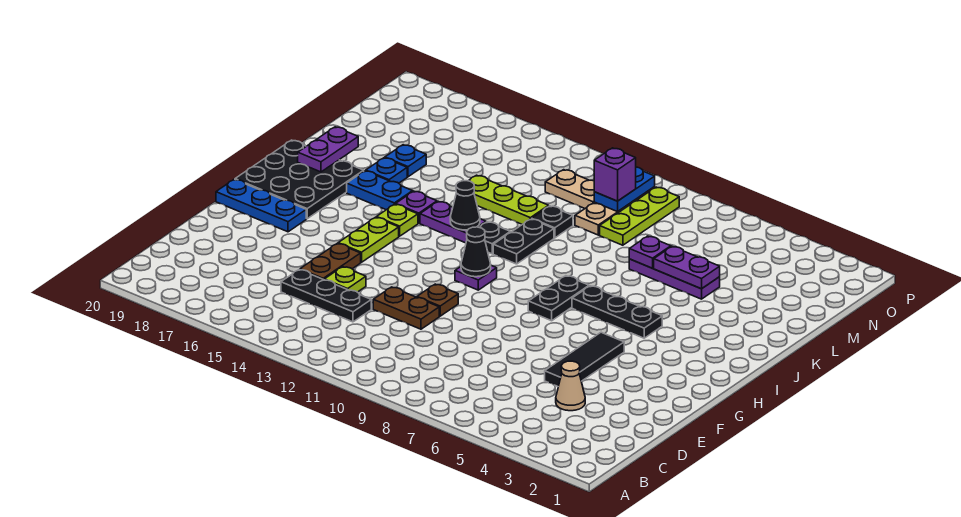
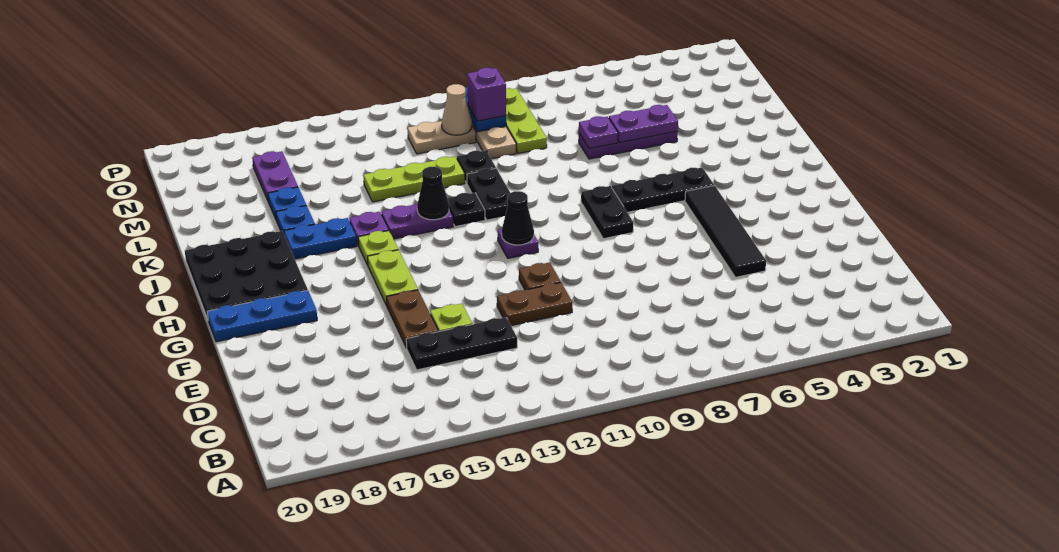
tan 1x1 cone [556,361,585,411] -> tan 1x1 cone moved to [442,84,472,135]
black 1x3 tile [545,332,624,386] -> black 1x4 tile [685,185,766,277]
purple 1x2 plate [298,127,358,172] -> purple 1x2 plate moved to [252,151,298,202]

